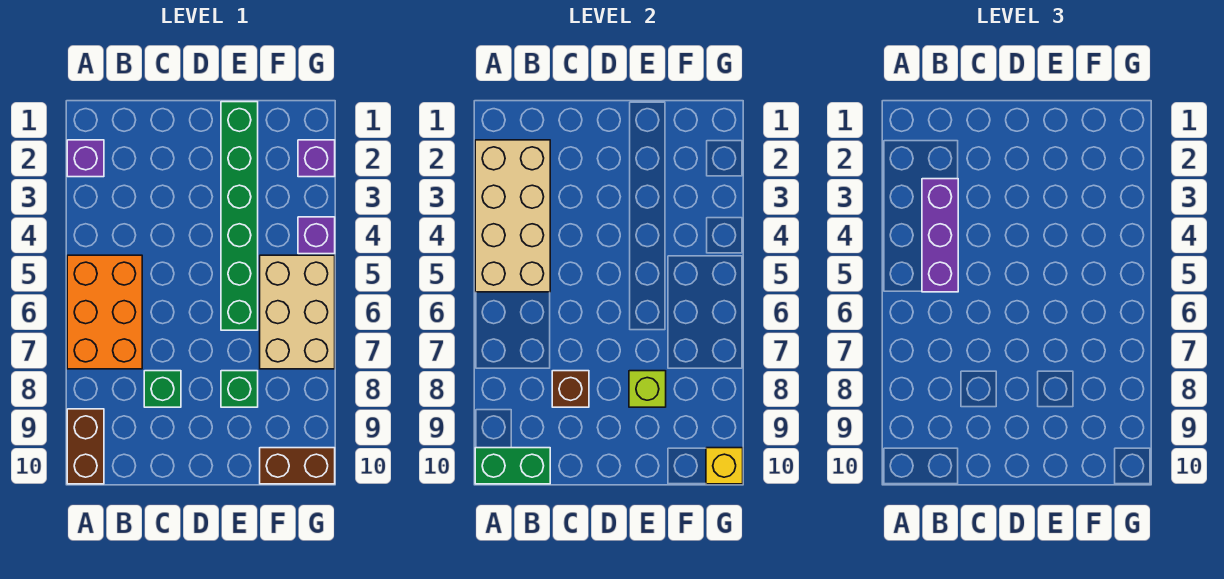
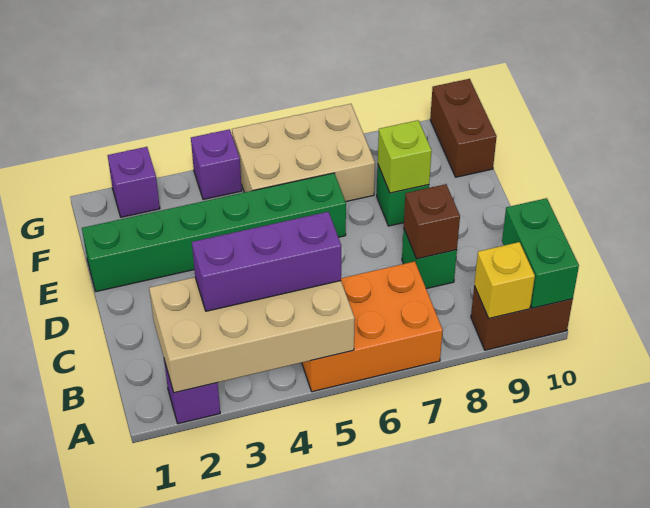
yellow 1x1 brick [706,448,743,484] -> yellow 1x1 brick moved to [474,242,535,318]

